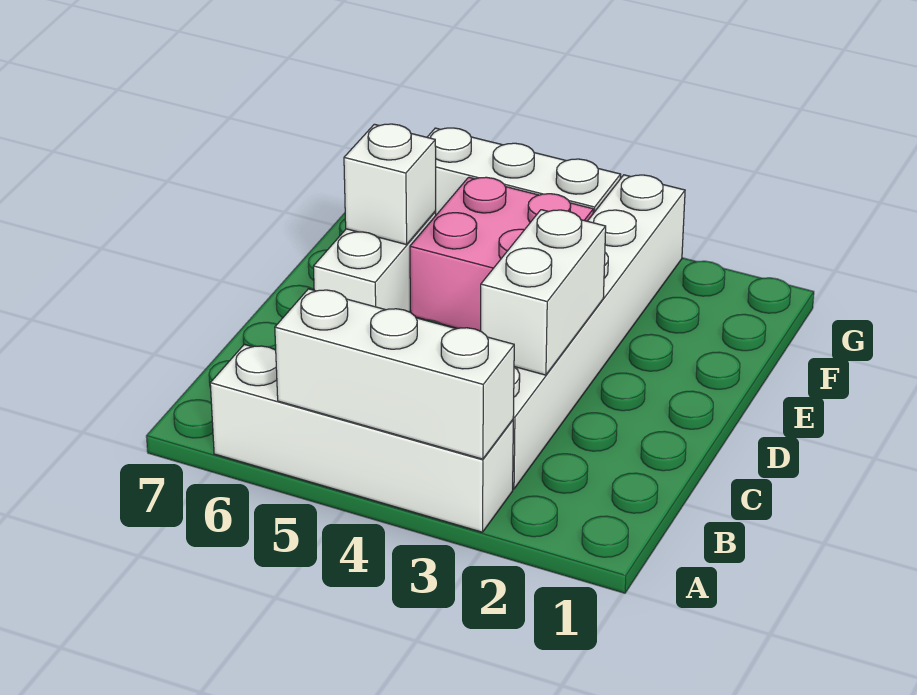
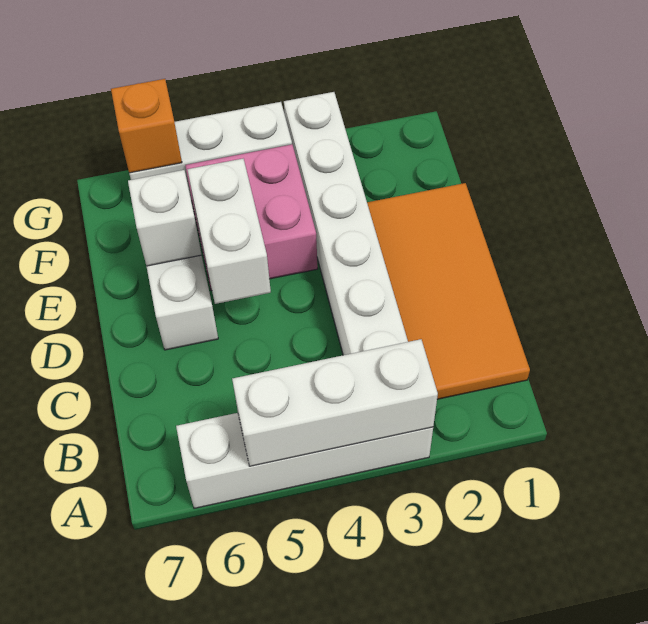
none -> orange 2x4 tile [367,183,530,399]
white 1x2 brick [481,210,606,375] -> white 1x2 brick moved to [187,159,271,304]
none -> orange 1x1 brick [111,79,182,173]

